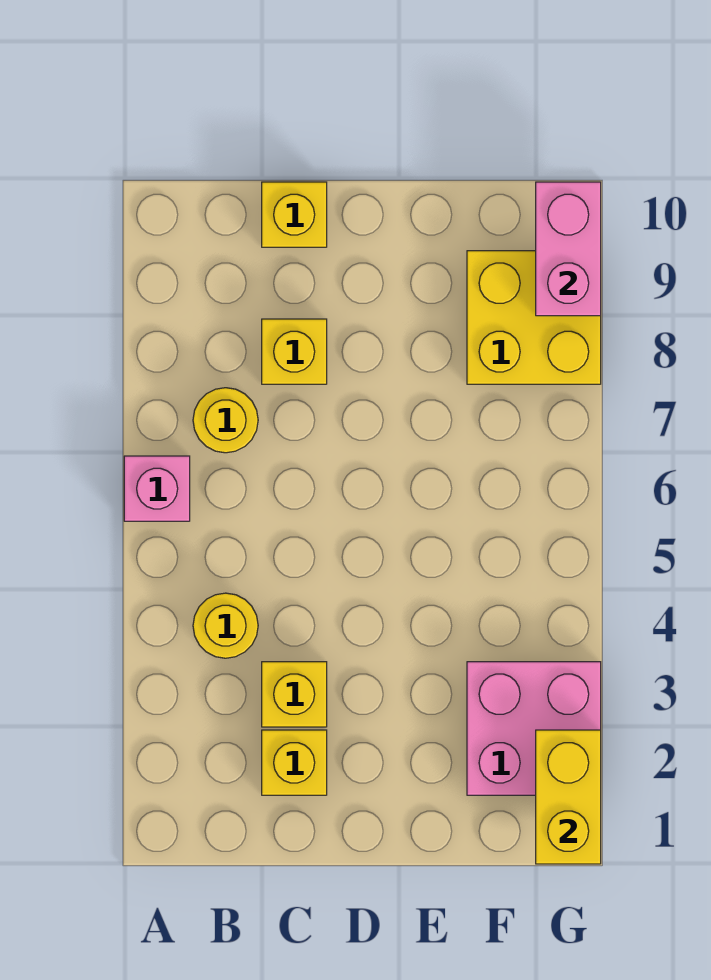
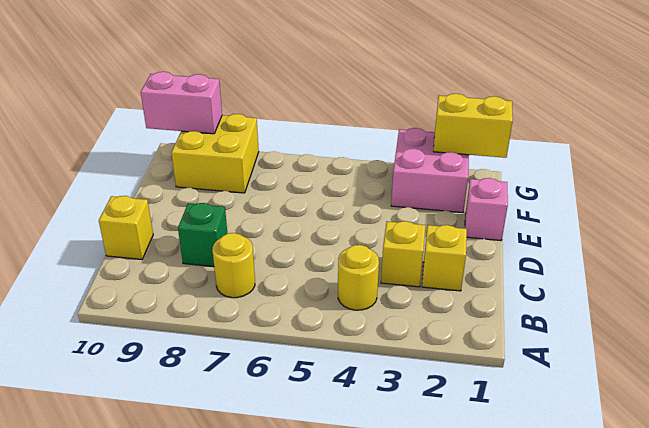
pink 1x1 brick [124,456,190,521] -> pink 1x1 brick moved to [465,178,508,241]
yellow 1x1 brick [262,319,327,384] -> green 1x1 brick [178,203,227,267]

